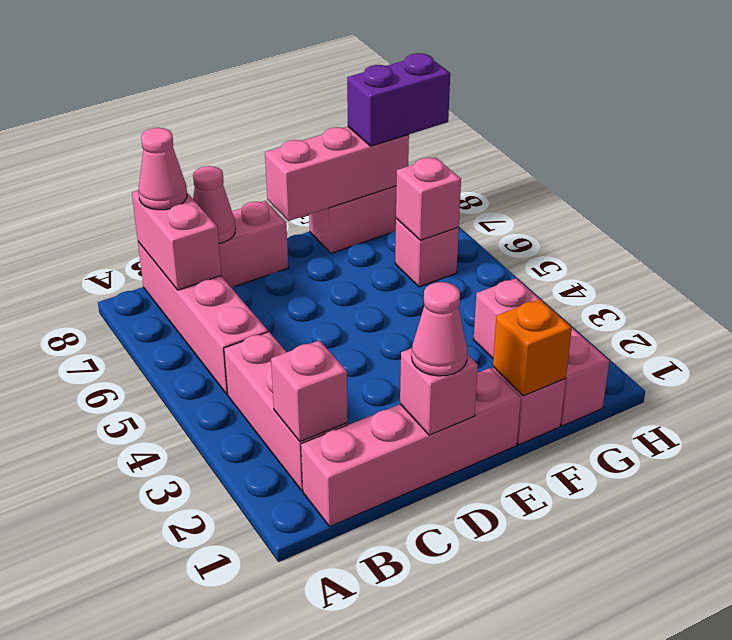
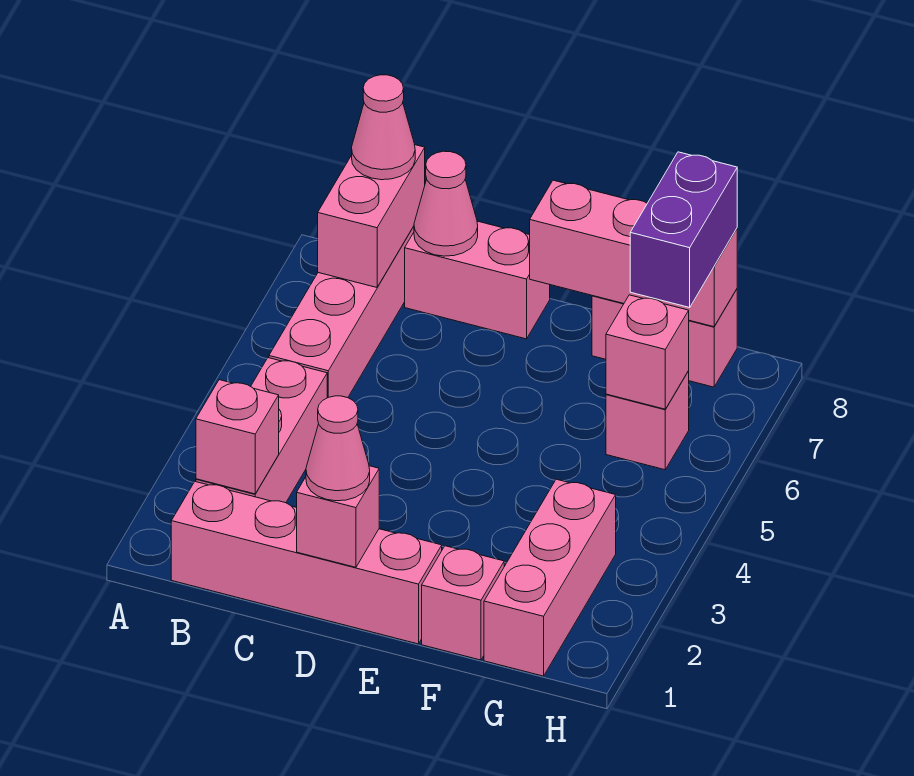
orange 1x1 brick [493,299,572,396] -> none
purple 1x2 brick [347,53,450,146] -> purple 1x2 brick turned to [630,152,737,307]

